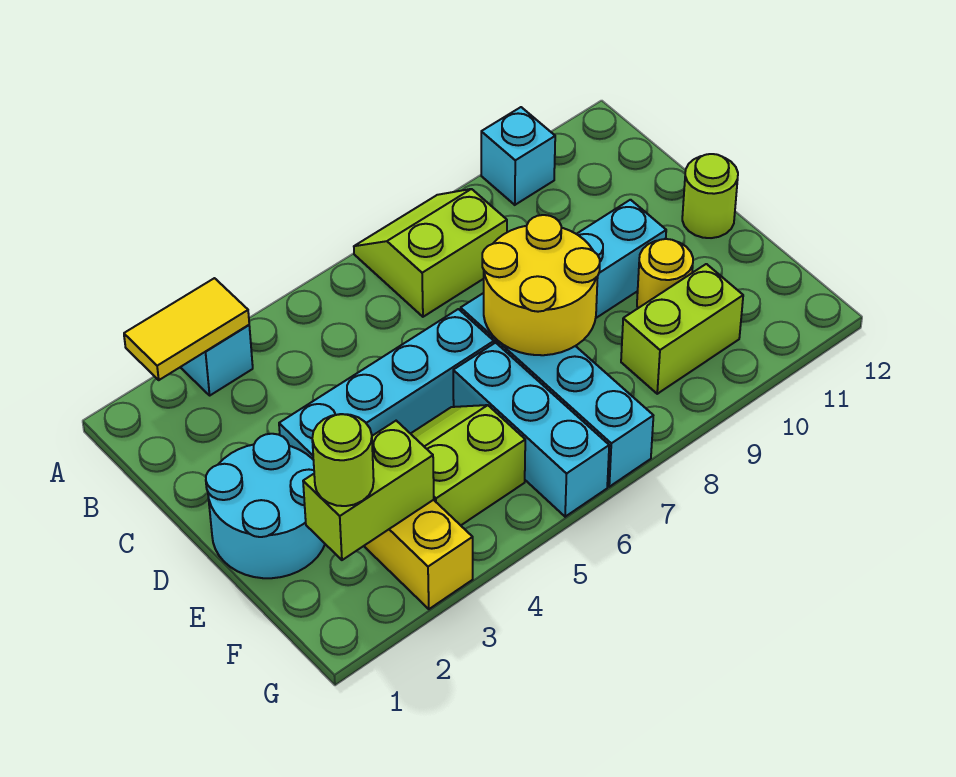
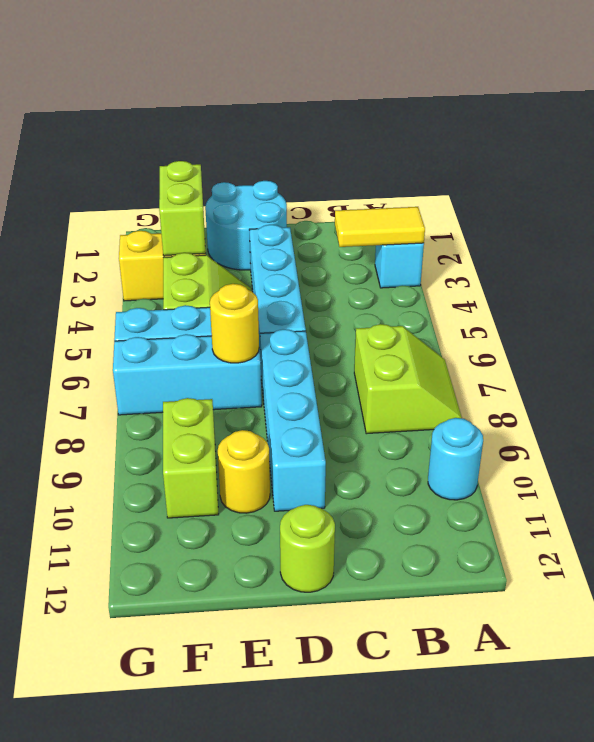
yellow 1x2 tile [124,278,249,380] -> yellow 1x2 tile turned to [335,207,425,247]
cyan 1x1 brick [481,107,555,205] -> cyan 1x1 round brick [428,418,483,500]
yellow 2x2 round brick [482,215,600,355] -> yellow 1x1 round brick [210,284,259,363]
lime 1x1 round brick [312,414,374,506] -> none

